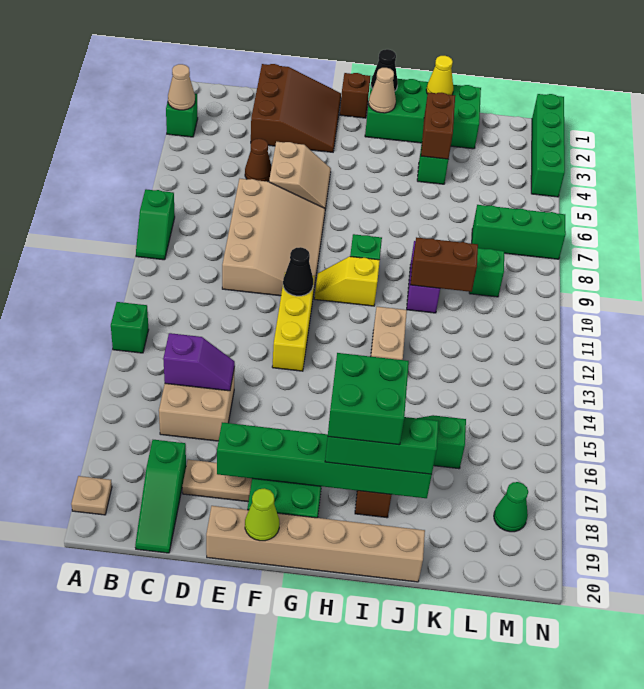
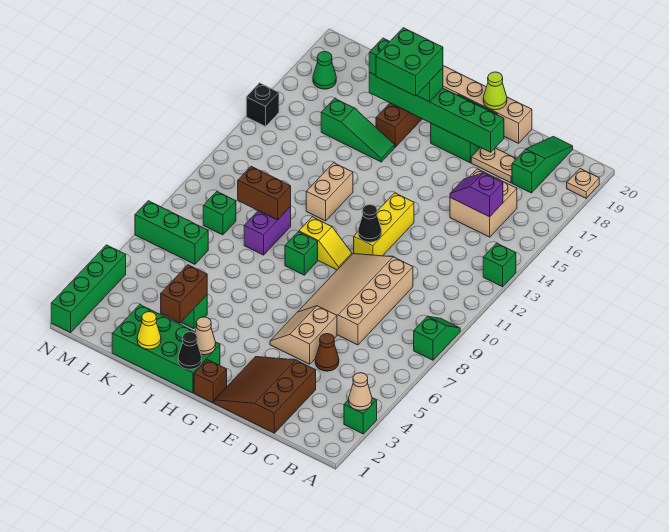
none -> black 1x1 brick [246,83,279,126]

